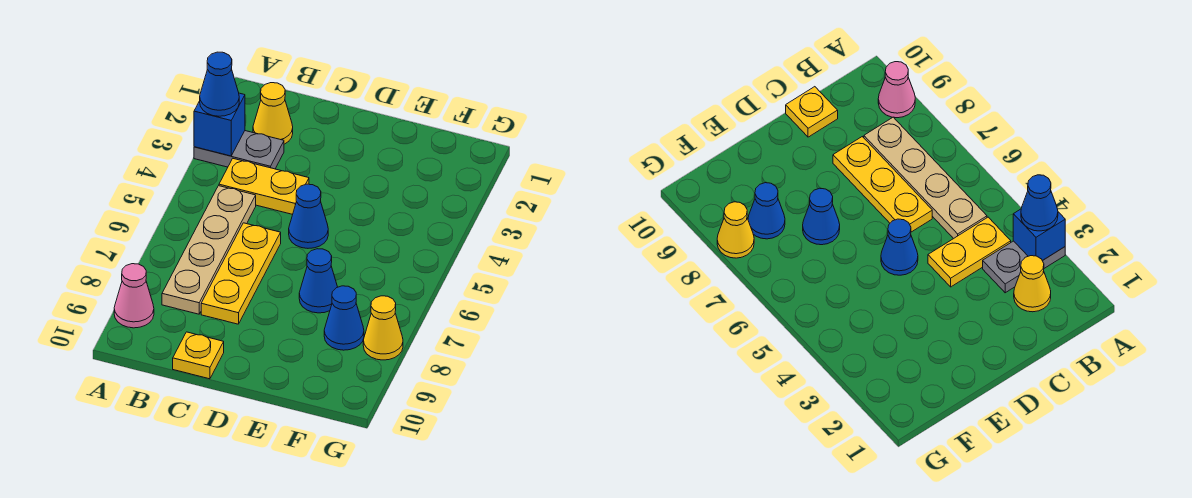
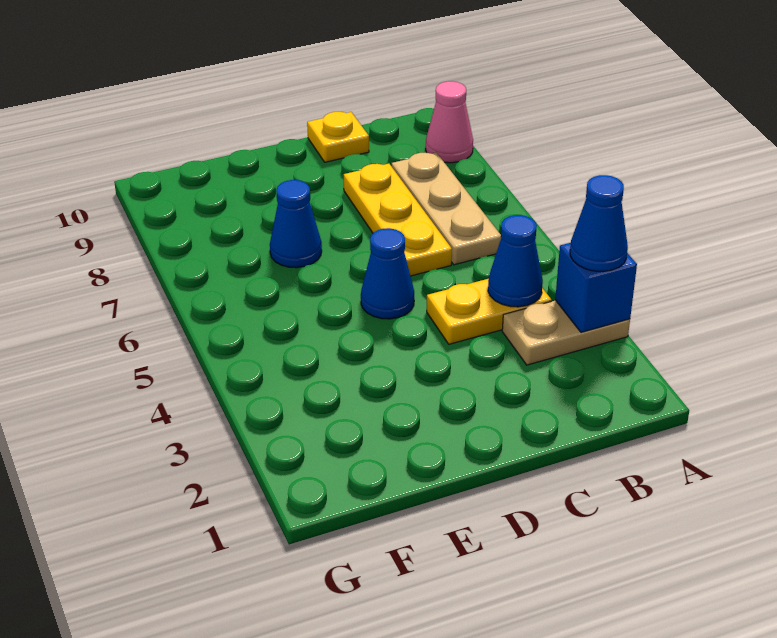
grey 1x2 plate [194,131,284,169] -> tan 1x2 plate [502,300,630,365]
yellow 1x1 cone [253,83,293,144] -> none
tan 1x4 plate [162,186,256,314] -> tan 1x3 plate [392,153,501,265]
blue 1x1 cone [324,286,364,350] -> blue 1x1 cone moved to [488,215,543,307]
yellow 1x1 cone [363,296,403,360] -> none

